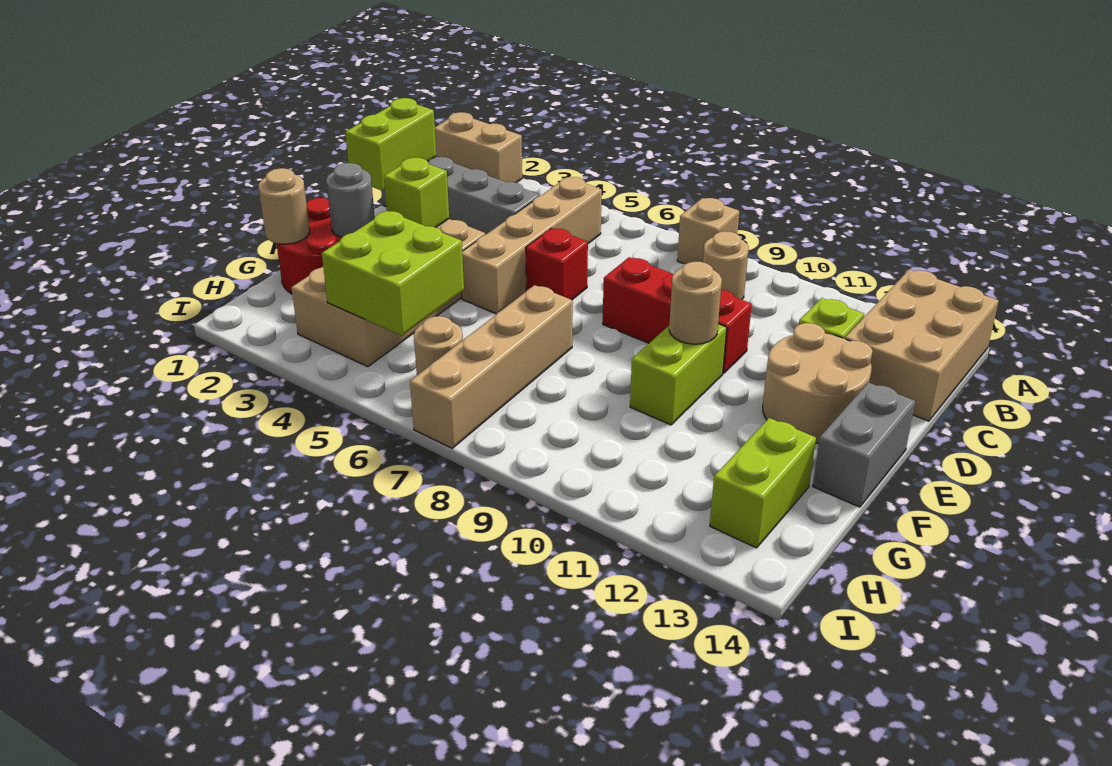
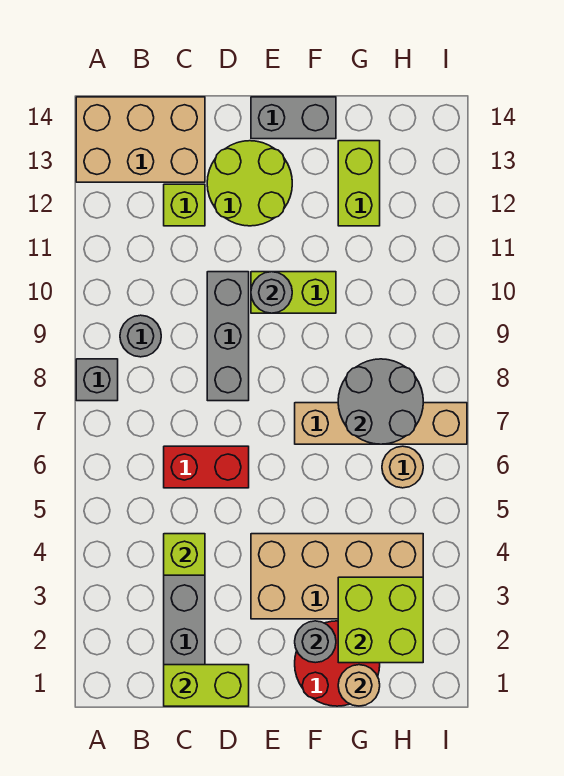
tan 1x2 brick [435,112,522,183] -> none
tan 1x1 brick [677,198,739,264] -> grey 1x1 brick [76,359,118,401]
tan 1x4 brick [462,177,602,314] -> none
tan 1x1 round brick [703,231,749,300] -> grey 1x1 round brick [120,315,161,357]
red 1x1 brick [526,228,588,300] -> red 1x2 brick [164,446,249,488]
red 1x3 brick [603,257,752,374] -> grey 1x3 brick [207,272,249,401]
tan 2x2 round brick [763,323,873,443] -> lime 2x2 round brick [207,141,292,226]
lime 1x1 brick [384,158,449,227] -> lime 1x1 brick moved to [164,534,205,575]
tan 1x1 round brick [669,262,722,344] -> grey 1x1 round brick [251,272,292,313]
lime 2x2 brick [322,211,464,336] -> lime 2x2 brick moved to [338,577,423,663]
none -> grey 2x2 round brick [338,359,423,444]
lime 1x2 brick [710,418,816,548] -> lime 1x2 brick turned to [338,141,380,226]

